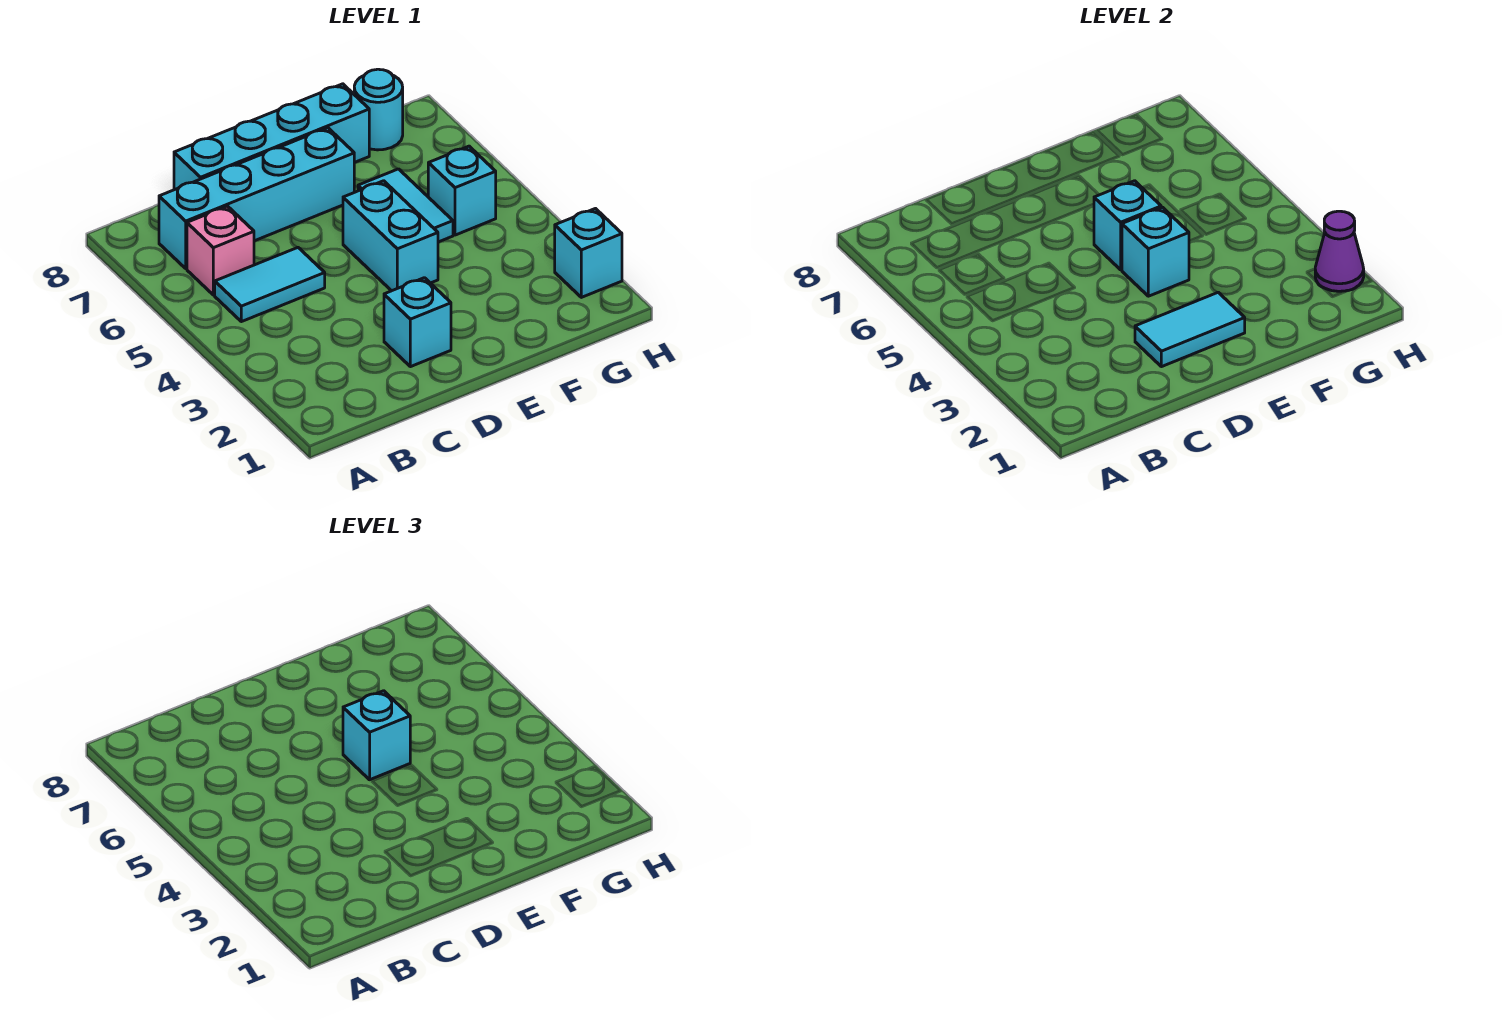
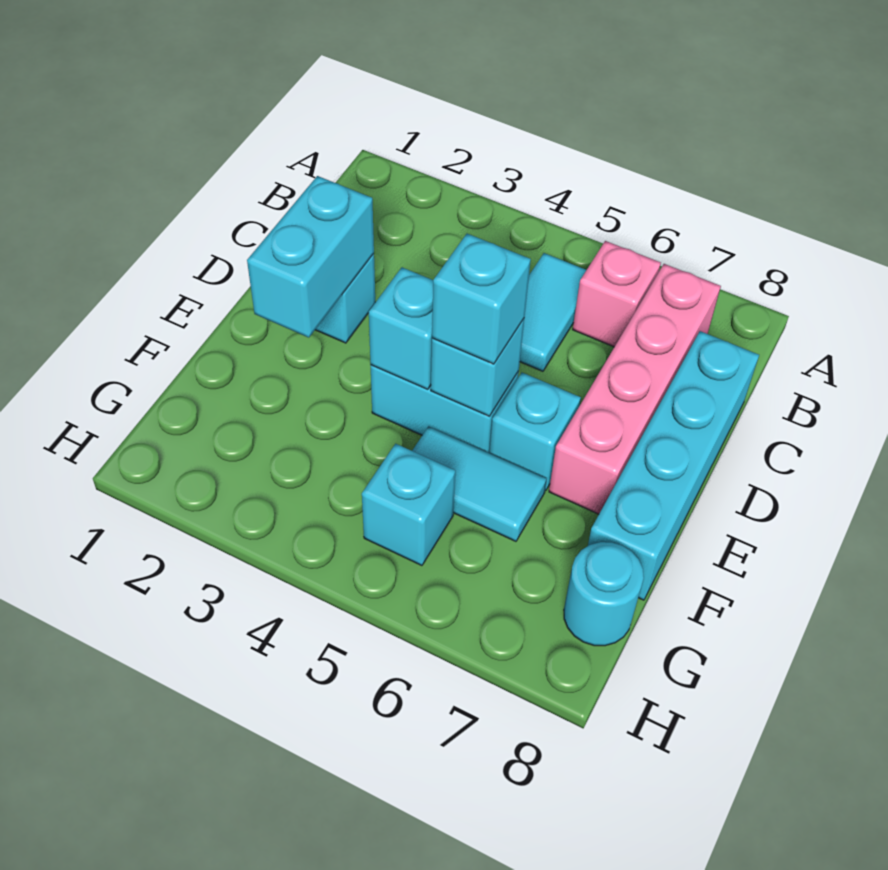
cyan 1x4 brick [159,128,354,268] -> pink 1x4 brick [549,264,721,514]
cyan 1x2 tile [1135,292,1245,367] -> cyan 1x2 brick [247,176,374,338]
cyan 1x1 brick [555,209,622,297] -> cyan 1x1 brick moved to [490,373,581,491]
purple 1x1 cone [1315,211,1364,291] -> none

